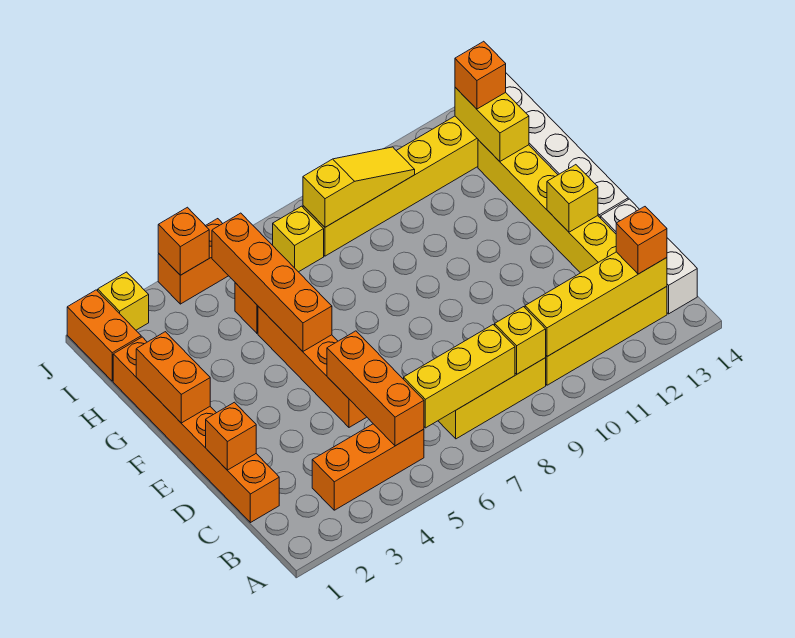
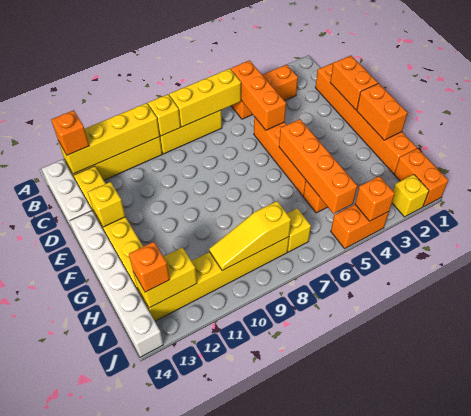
orange 1x1 brick [206,402,256,470] -> orange 1x2 brick [330,55,378,110]
yellow 1x2 brick [455,87,529,161] -> yellow 1x2 brick turned to [133,247,197,308]

